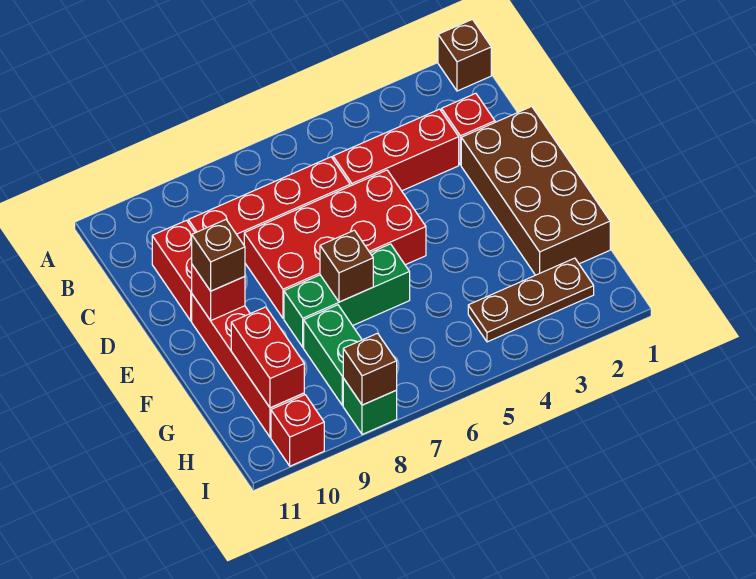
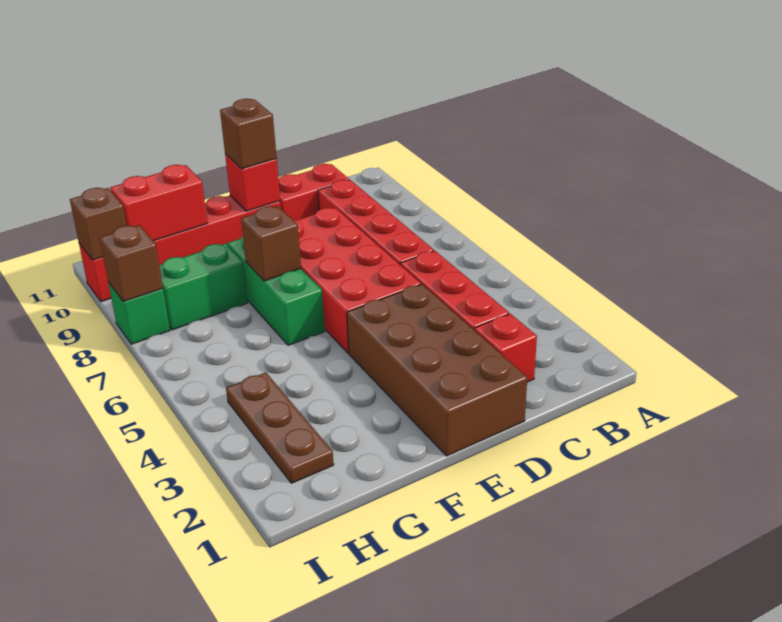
brown 1x1 brick [438,19,491,91] -> brown 1x1 brick moved to [70,188,126,260]
brown 2x4 brick [461,107,610,275] -> brown 2x4 brick turned to [347,284,527,456]

